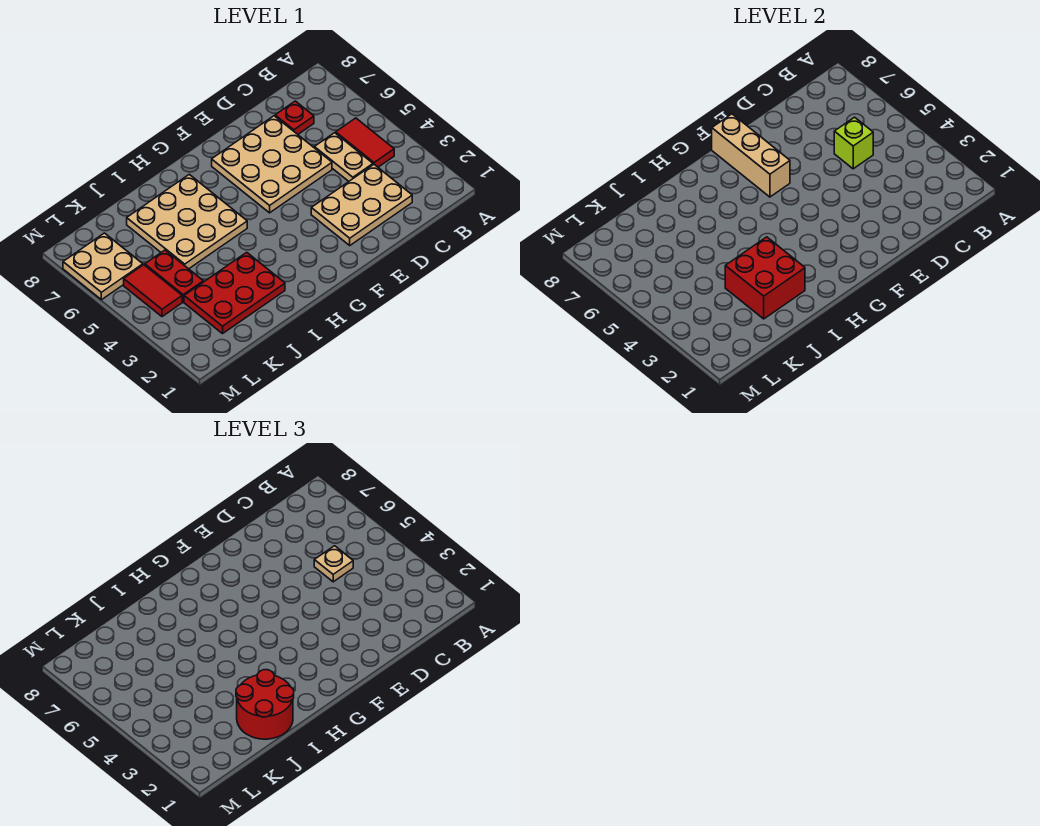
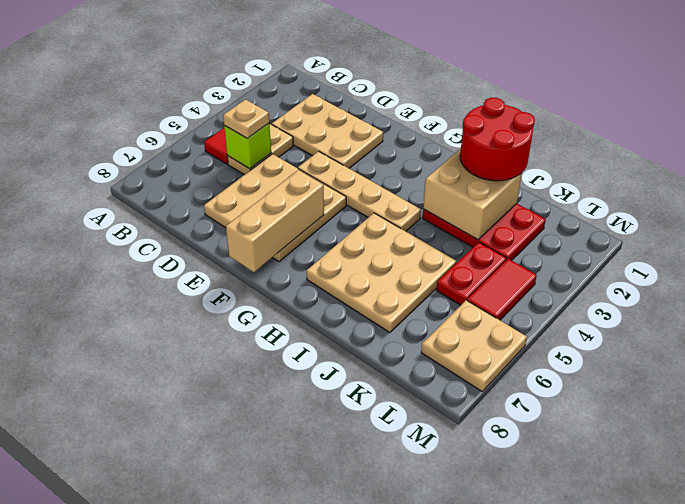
red 1x1 plate [275,101,314,134] -> none
none -> tan 1x4 plate [298,151,421,231]
red 2x2 brick [725,237,805,319] -> tan 2x2 brick [423,149,522,240]

